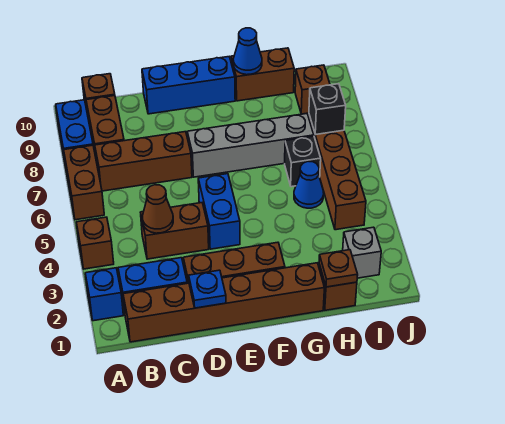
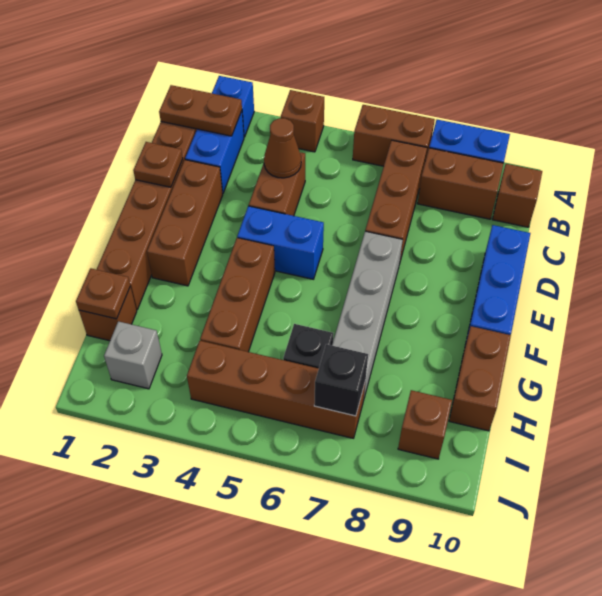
none -> brown 1x2 plate [159,85,242,136]
blue 1x1 plate [189,270,226,308] -> brown 1x1 plate [133,142,183,187]
none -> brown 1x3 brick [200,238,275,352]
blue 1x1 cone [233,28,262,75] -> none
blue 1x1 cone [294,161,324,208] -> none

